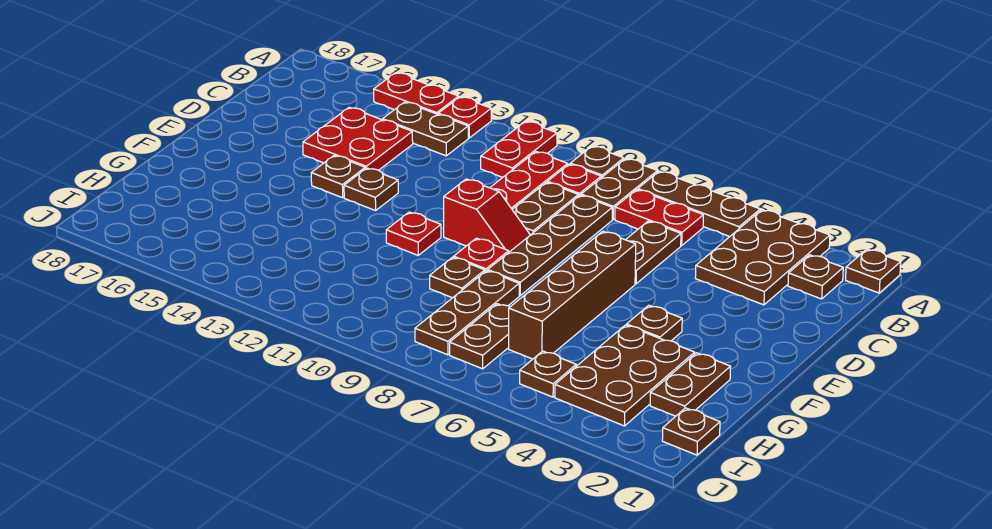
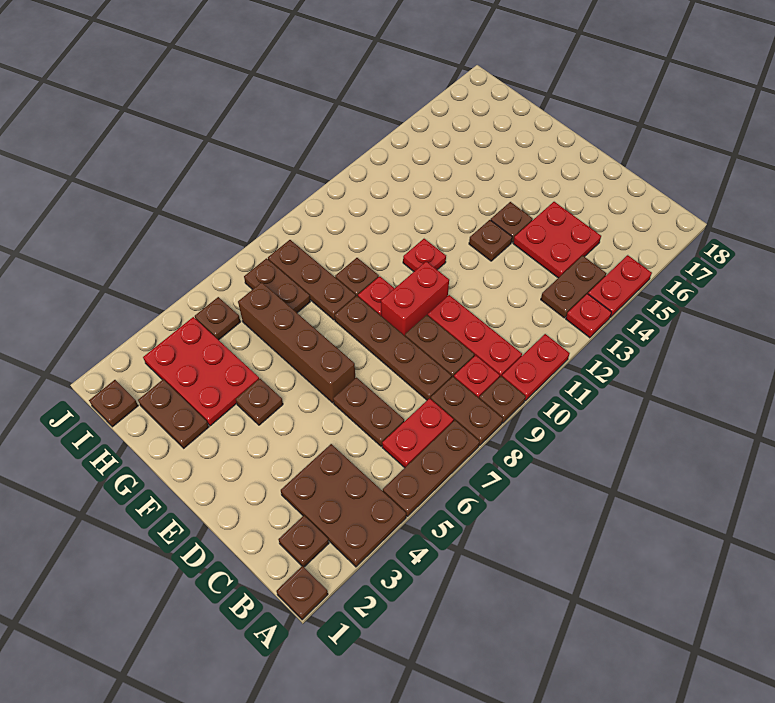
red 1x2 plate [481,121,557,177] -> red 1x2 plate turned to [502,334,570,401]
red 1x2 slope [444,179,530,252] -> red 1x2 brick [381,261,449,336]
brown 2x3 plate [555,325,695,426] -> red 2x3 plate [143,317,259,426]

